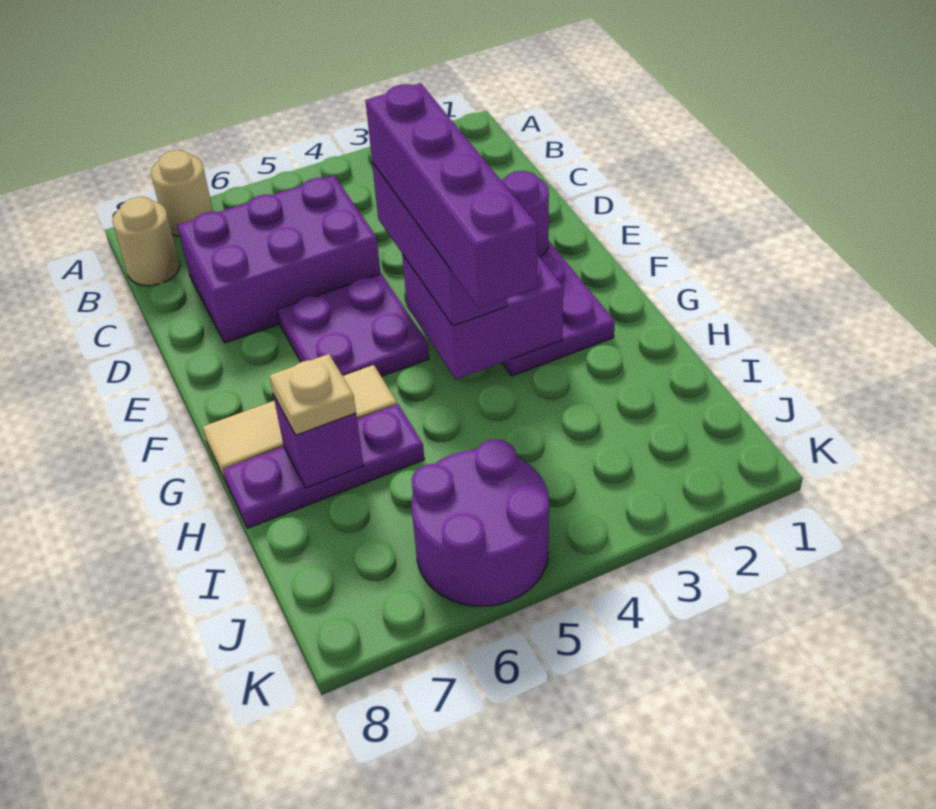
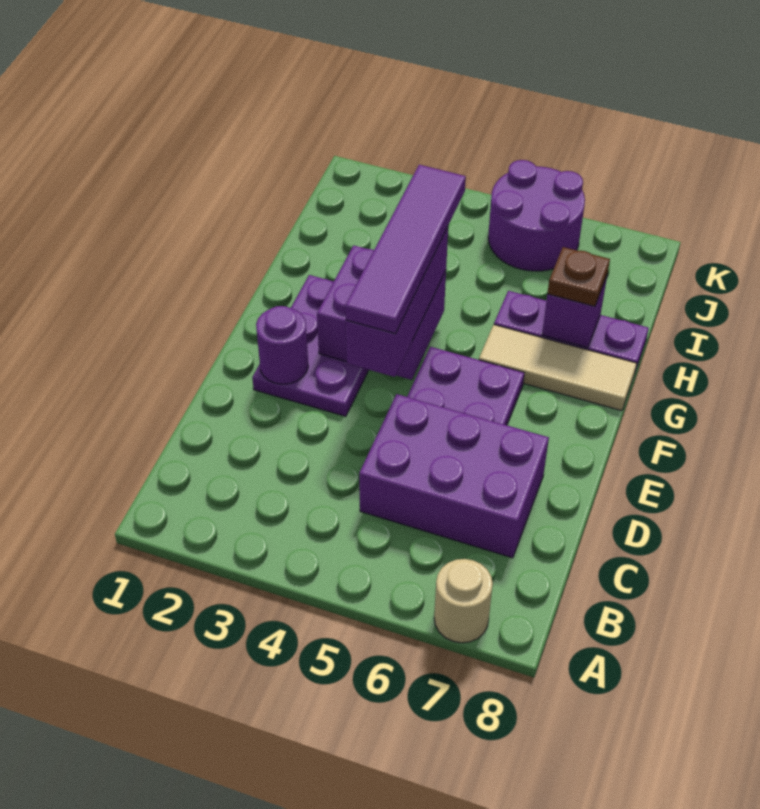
tan 1x1 round brick [112,197,180,286] -> none
purple 1x4 brick [365,83,537,308] -> purple 1x4 tile [345,165,466,334]
tan 1x1 plate [269,354,356,435] -> brown 1x1 plate [547,247,610,306]

